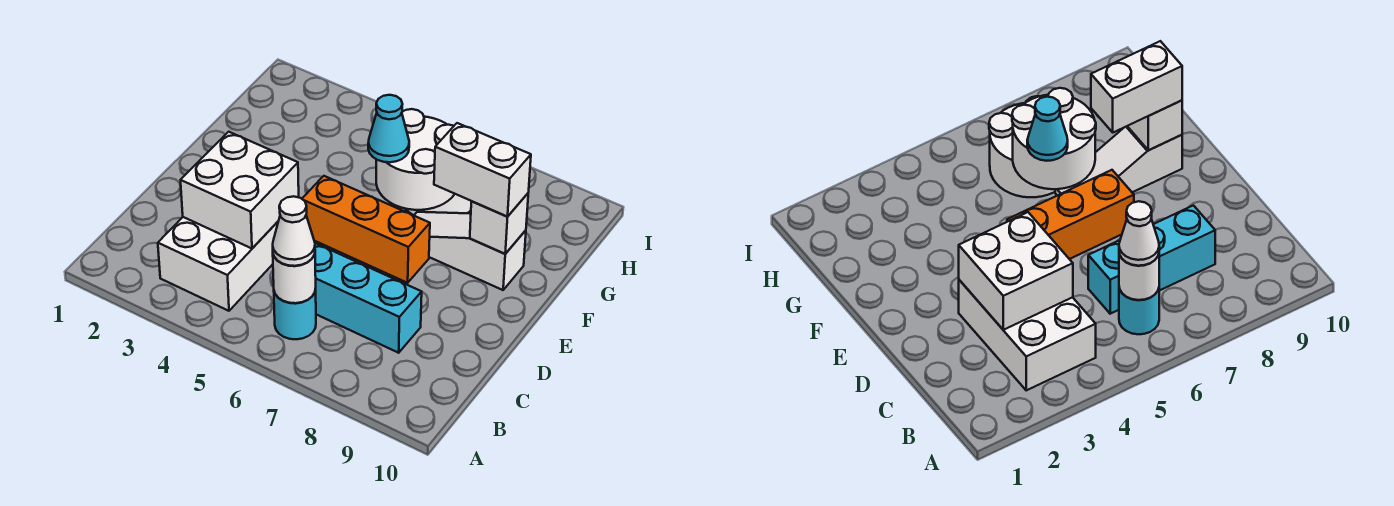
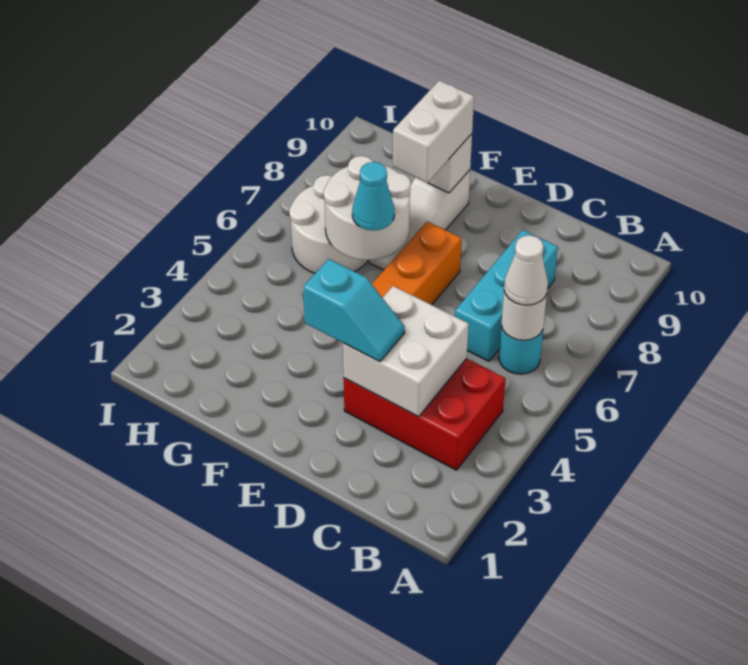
white 2x3 brick [158,217,278,311] -> red 2x3 brick [344,358,505,470]
none -> cyan 1x2 slope [303,259,405,362]

